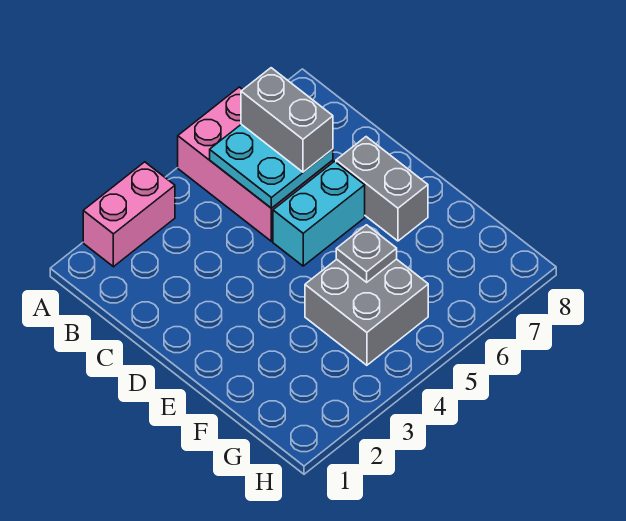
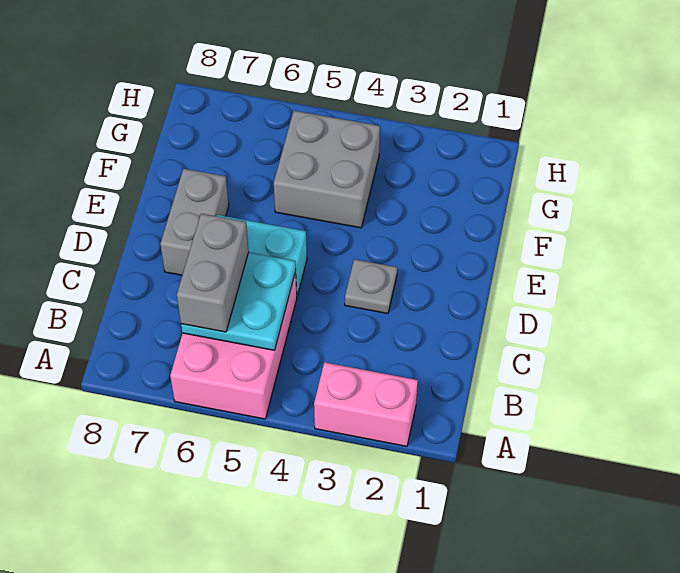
grey 1x1 plate [336,225,397,282] -> grey 1x1 plate moved to [345,259,397,314]

